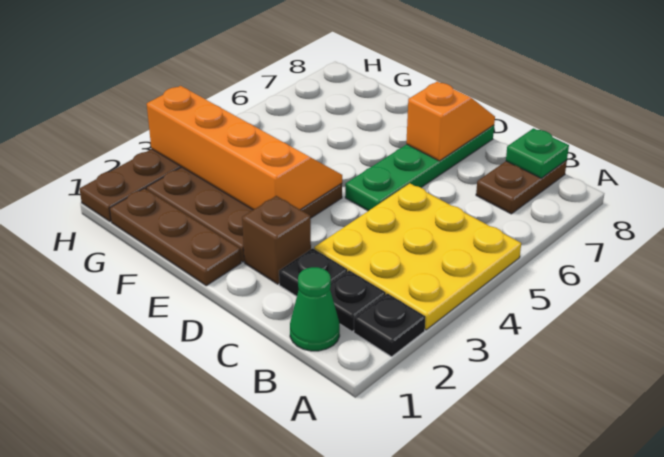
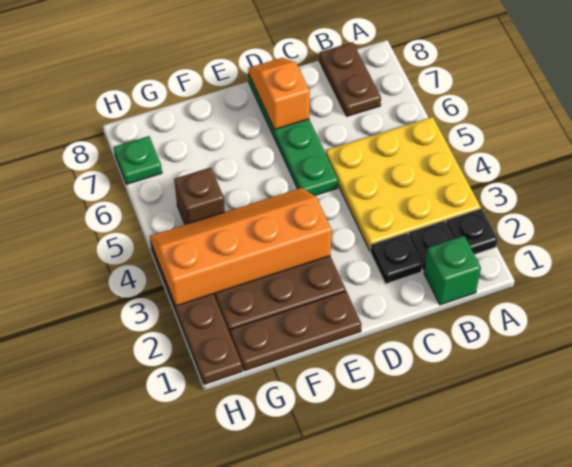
green 1x1 cone [290,267,340,351] -> green 1x1 brick [424,236,481,305]
green 1x1 plate [506,128,569,178] -> green 1x1 plate moved to [114,136,162,184]
brown 1x1 brick [242,196,311,284] -> brown 1x1 brick moved to [174,167,225,225]

